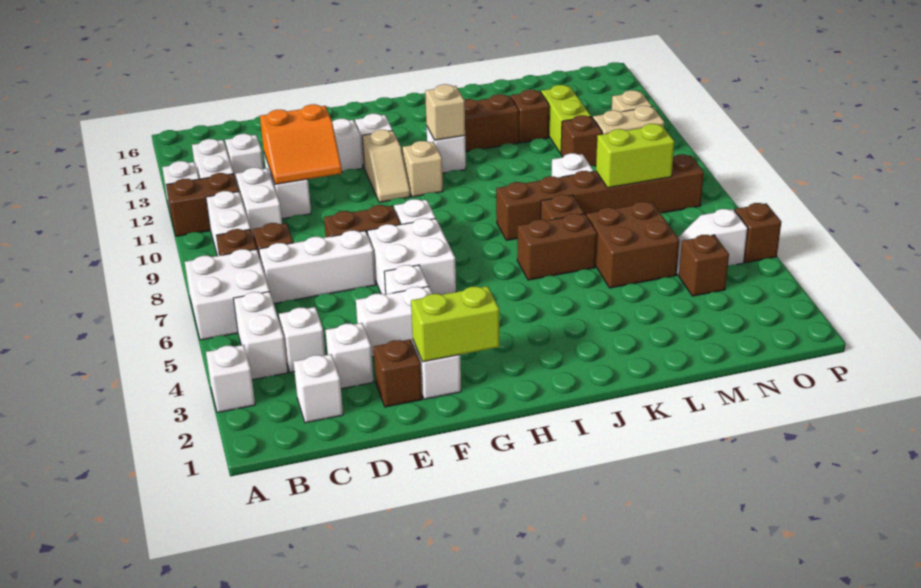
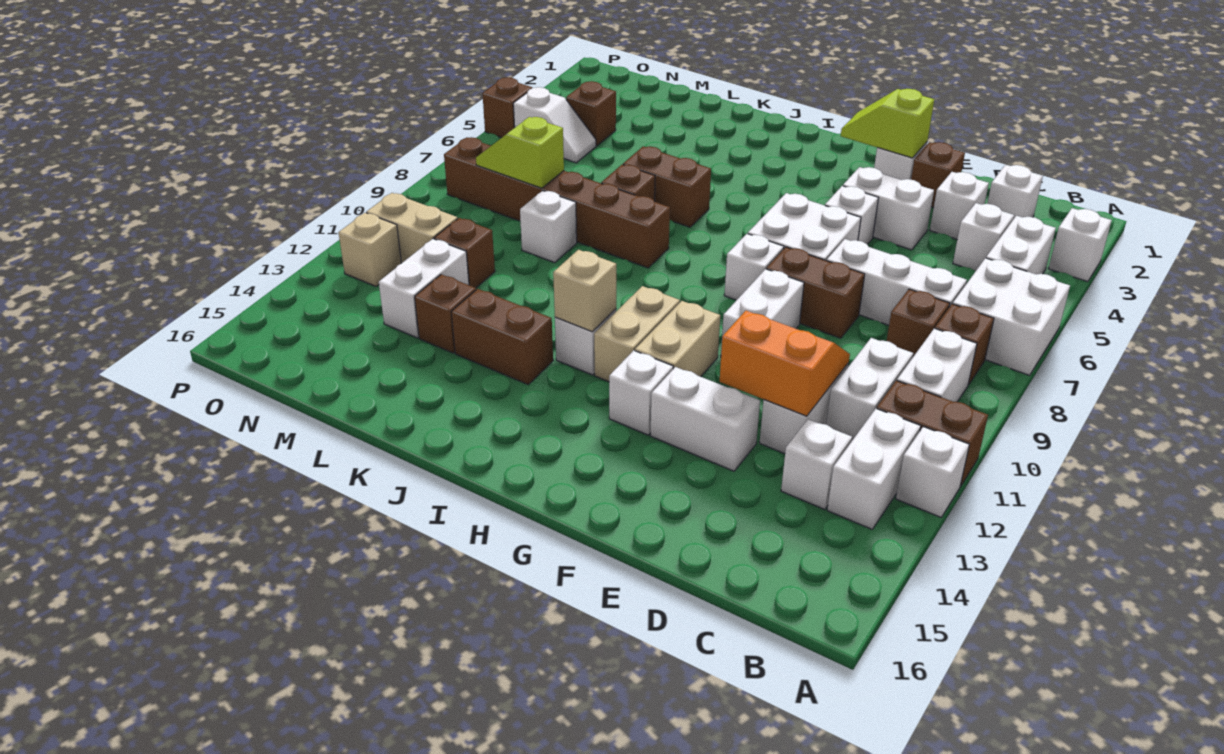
lime 1x2 brick [411,286,499,362] -> lime 1x2 slope [841,89,934,158]
none -> white 1x2 brick [721,269,804,351]
tan 1x2 slope [362,130,410,202] -> tan 1x2 brick [635,301,720,377]
tan 1x1 brick [403,141,443,197] -> tan 1x2 brick [594,286,680,382]
brown 2x2 brick [587,202,679,288] -> none
lime 1x2 brick [596,124,674,188] -> lime 1x2 slope [476,117,564,188]
lime 1x2 brick [541,85,591,153] -> white 1x2 brick [379,239,469,338]

